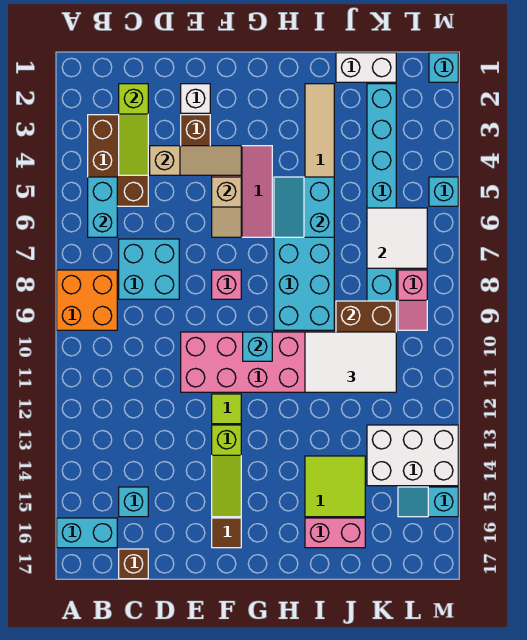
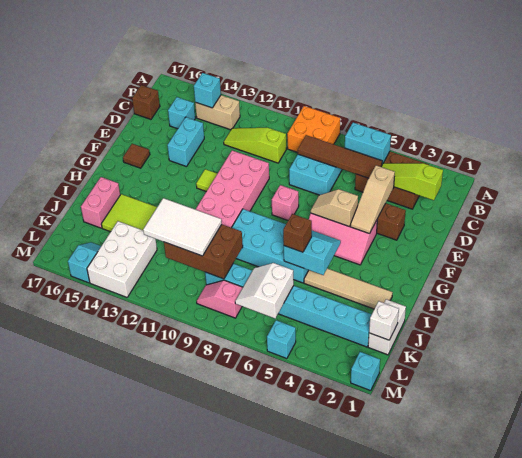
cyan 1x2 brick [57,518,117,548] -> cyan 1x2 brick moved to [168,117,204,167]
none -> tan 1x2 brick [195,95,240,130]
none -> brown 1x4 tile [298,135,382,178]
white 1x1 brick [181,84,210,113] -> white 1x1 brick moved to [369,301,399,340]
lime 1x3 slope [212,425,241,517] -> lime 1x3 slope moved to [224,128,286,163]
cyan 1x1 brick [243,332,272,361] -> cyan 1x1 brick moved to [194,73,221,108]
none -> brown 1x1 brick [283,214,312,252]
white 2x3 tile [305,332,396,392] -> white 2x3 tile turned to [143,198,222,256]
white 2x2 tile [367,208,427,268] -> white 2x2 slope [235,263,294,318]

